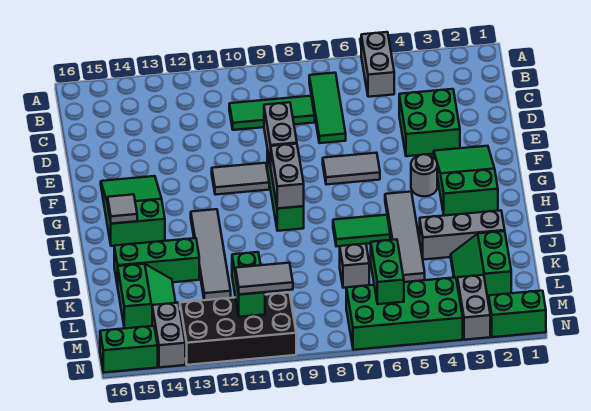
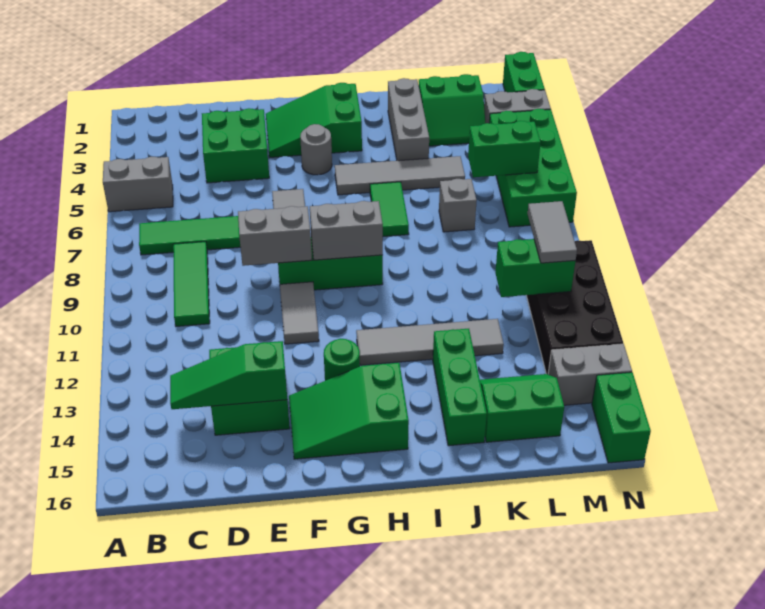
none -> green 1x3 slope [170,341,287,409]
none -> green 2x2 brick [209,347,290,435]
none -> green 1x1 round brick [324,339,360,381]
grey 1x1 tile [108,194,137,224] -> none

